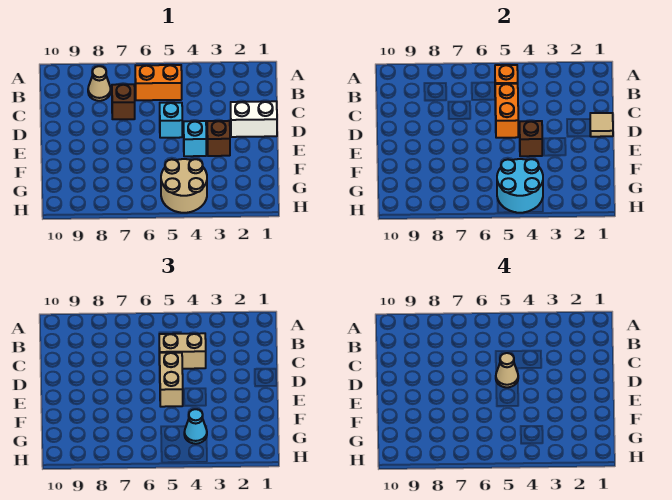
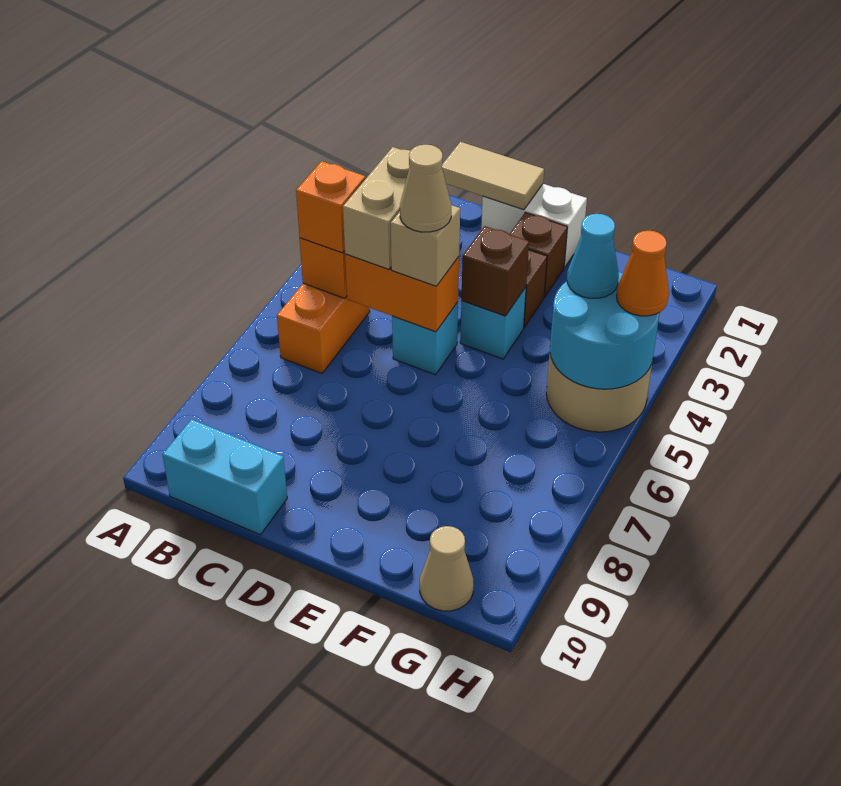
none -> orange 1x1 brick [296,161,365,253]
tan 1x1 cone [88,66,111,101] -> tan 1x1 cone moved to [420,526,474,611]
none -> cyan 1x2 brick [163,419,287,535]
brown 1x1 brick [112,84,135,119] -> brown 1x1 brick moved to [510,212,567,297]
white 1x2 brick [231,101,277,137] -> white 1x2 brick turned to [481,184,587,268]
tan 1x1 tile [590,113,613,137] -> tan 1x2 tile [442,142,544,210]
tan 1x2 brick [160,353,183,407] -> tan 1x1 brick [391,205,460,286]
none -> orange 1x1 cone [617,231,669,316]

